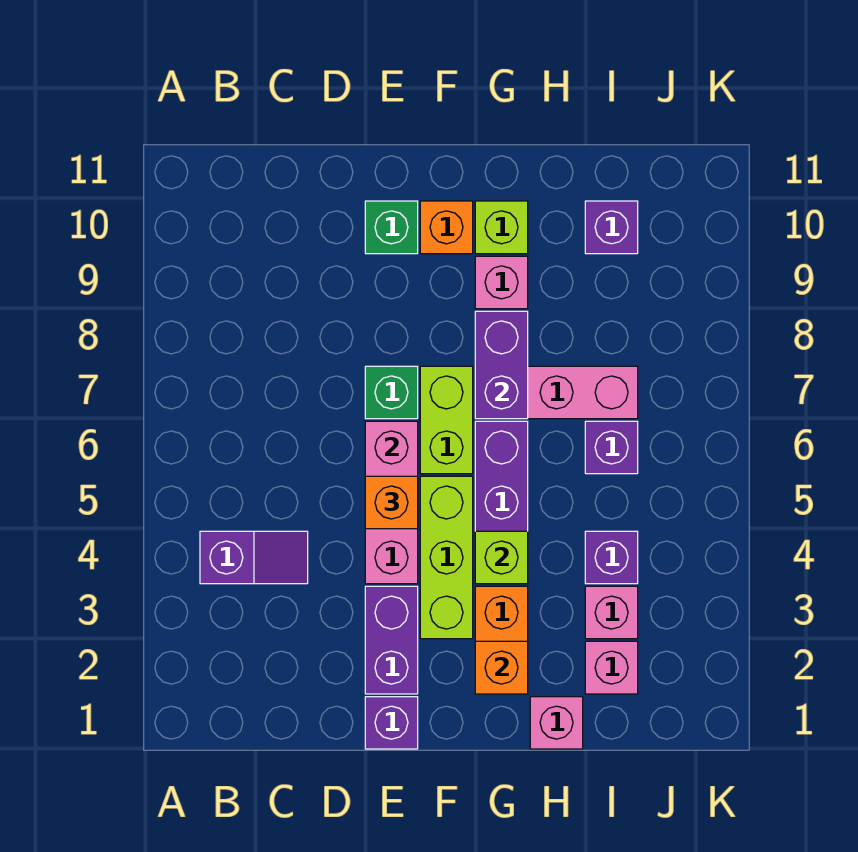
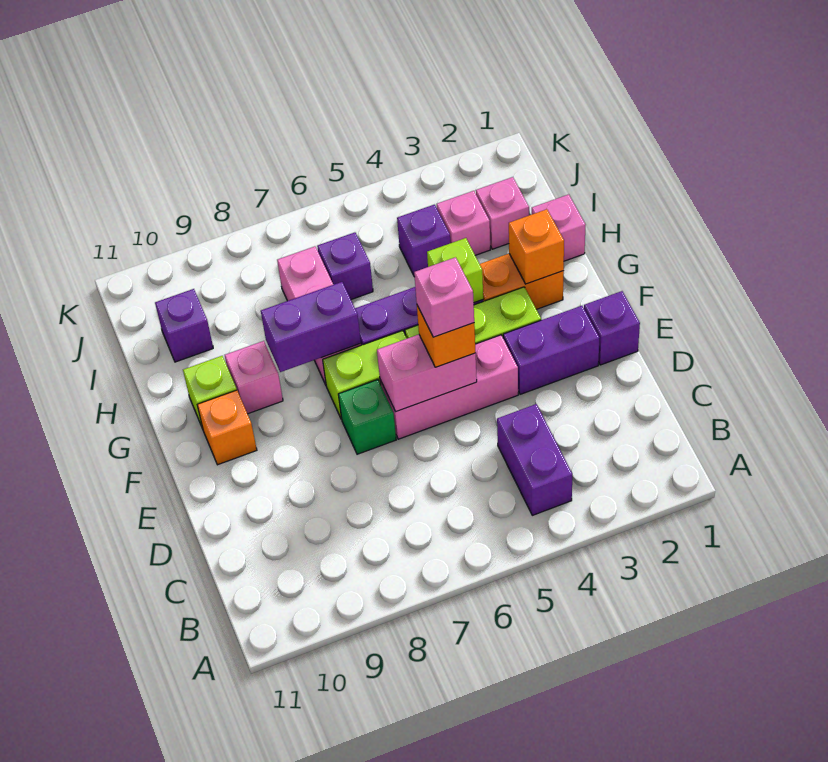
purple 1x2 slope [200,531,308,584] -> purple 1x2 brick [497,404,572,515]
none -> pink 1x1 brick [414,257,474,337]
green 1x1 brick [365,201,418,254] -> none

